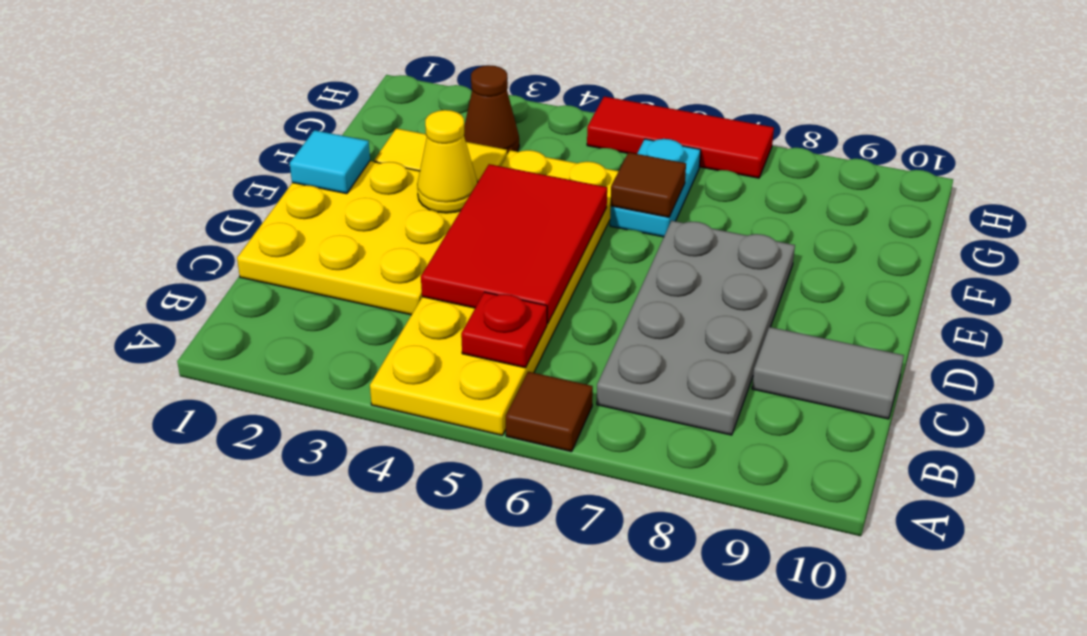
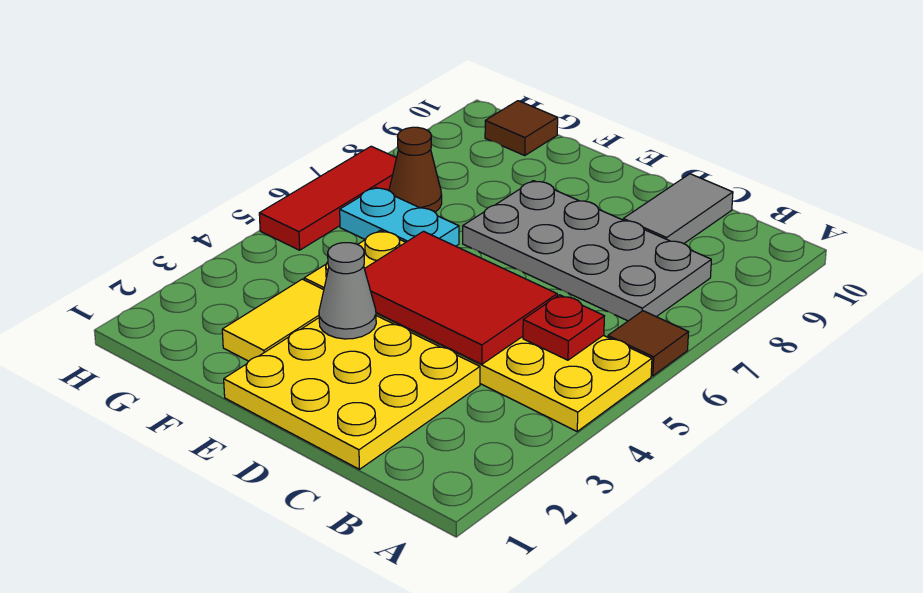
cyan 1x1 tile [290,130,370,194] -> none
yellow 1x1 cone [417,110,477,213] -> grey 1x1 cone [319,243,376,339]
brown 1x1 tile [611,152,686,217] -> brown 1x1 tile moved to [485,101,558,156]
brown 1x1 cone [464,66,519,154] -> brown 1x1 cone moved to [389,127,442,212]

